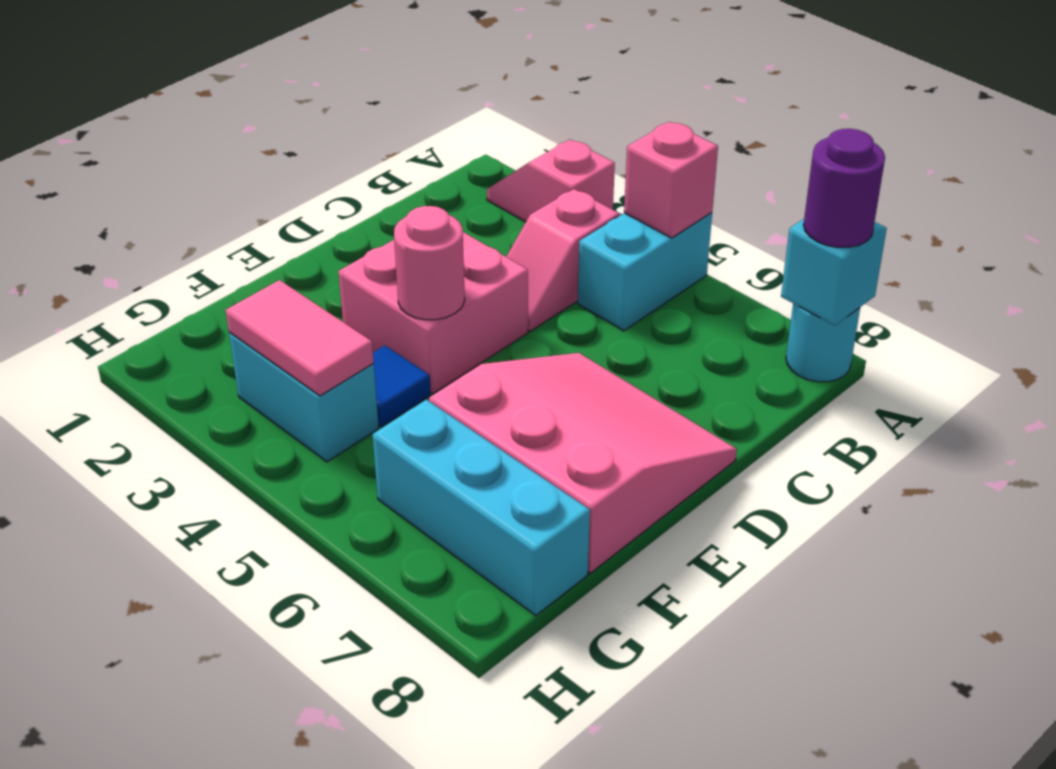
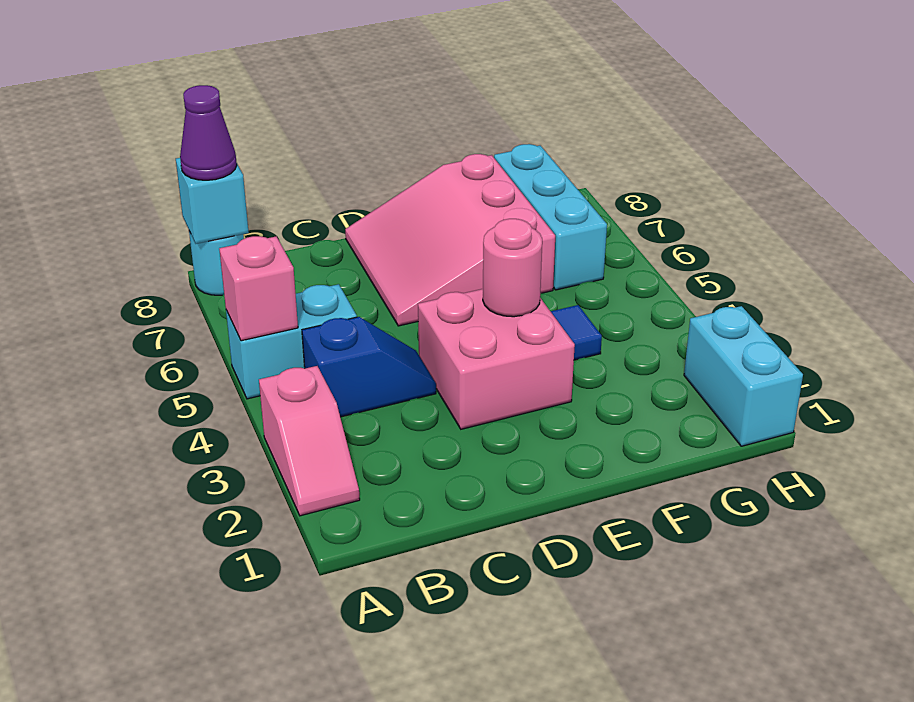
purple 1x1 round brick [804,129,885,247] -> purple 1x1 cone [180,85,237,180]
pink 1x2 slope [506,189,620,331] -> blue 1x2 slope [302,317,436,417]
cyan 1x2 brick [229,332,379,462] -> cyan 1x2 brick moved to [684,306,803,446]
pink 1x2 tile [226,280,374,396] -> none

